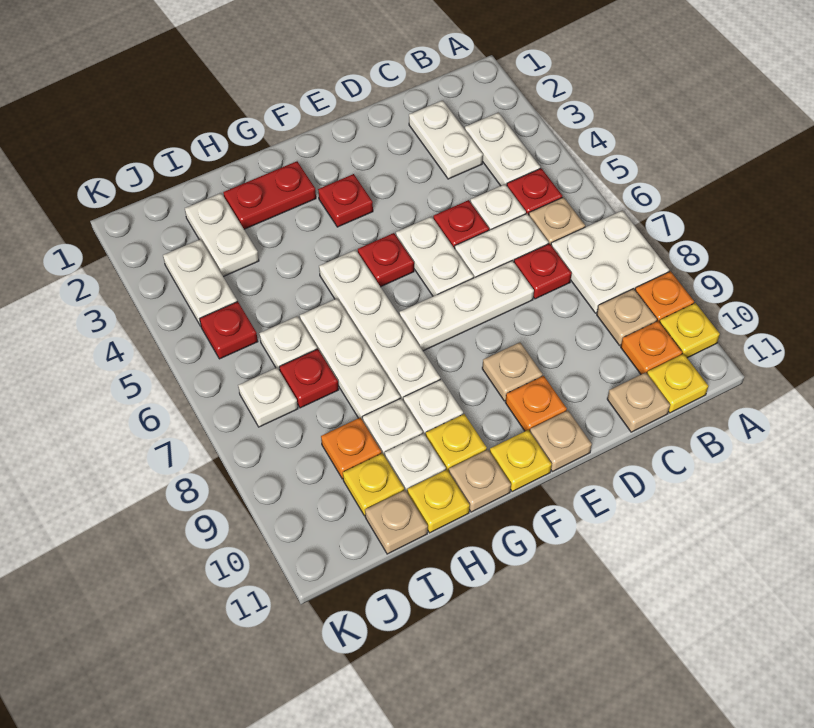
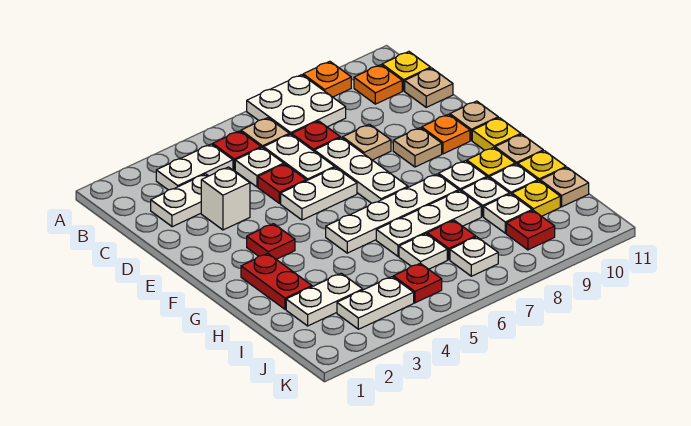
yellow 1x1 plate [660,303,720,358] -> none
tan 1x1 plate [597,289,657,345] -> tan 1x1 plate moved to [343,124,391,160]
none -> white 1x1 brick [201,167,250,230]
red 1x1 plate [358,233,414,287] -> red 1x1 plate moved to [506,210,555,250]
orange 1x1 plate [321,418,382,479] -> white 1x1 plate [484,194,532,233]

